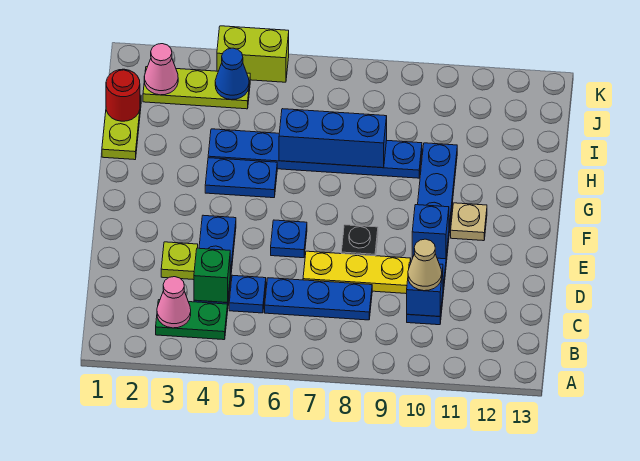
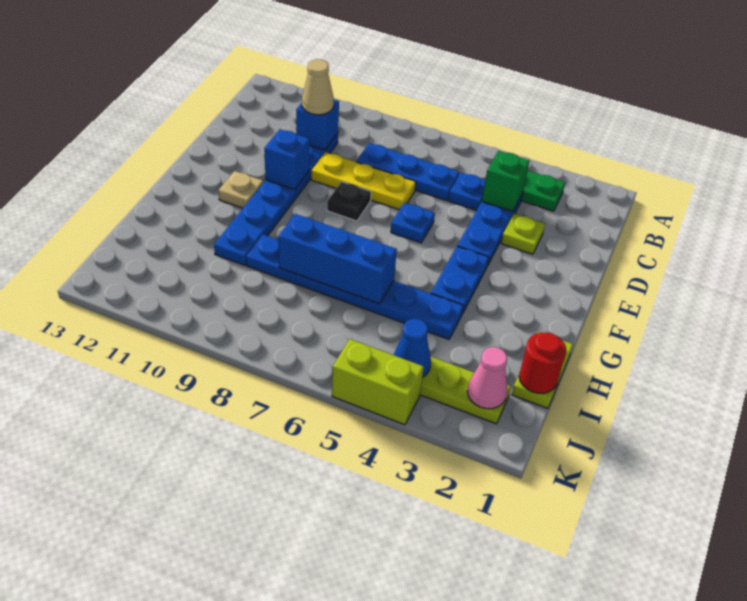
pink 1x1 cone [157,277,191,328] -> none
blue 1x2 plate [205,158,277,198] -> blue 1x2 plate turned to [431,246,489,314]

